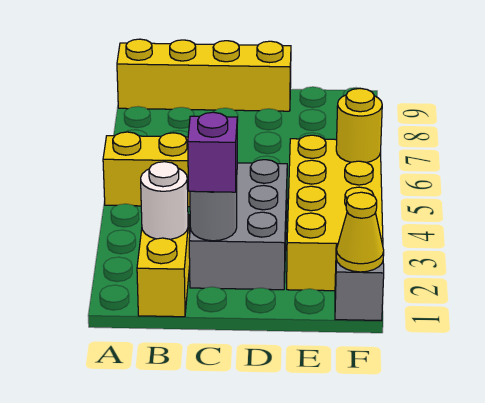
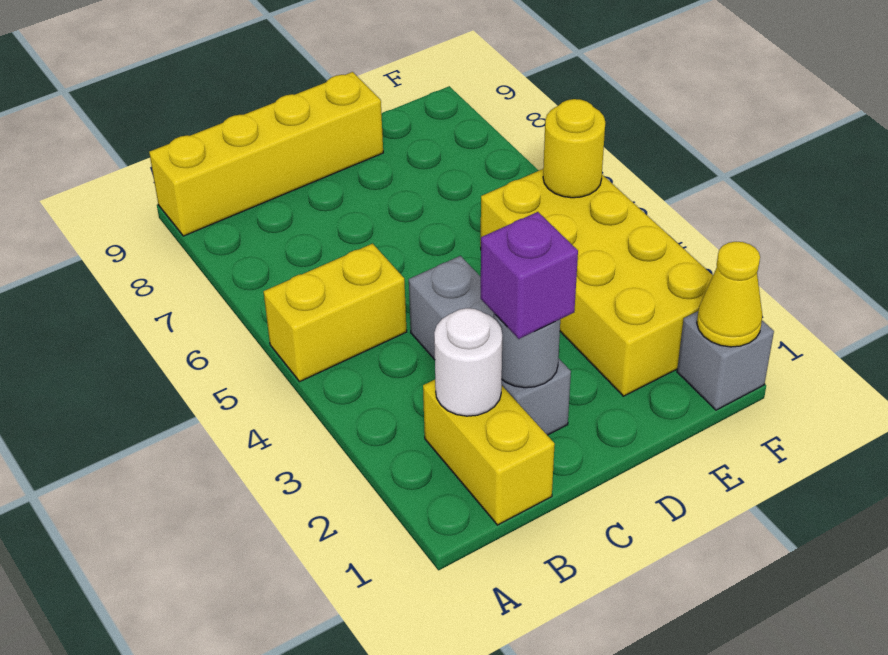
grey 2x3 brick [189,160,287,290] -> grey 1x3 brick [409,256,571,435]

